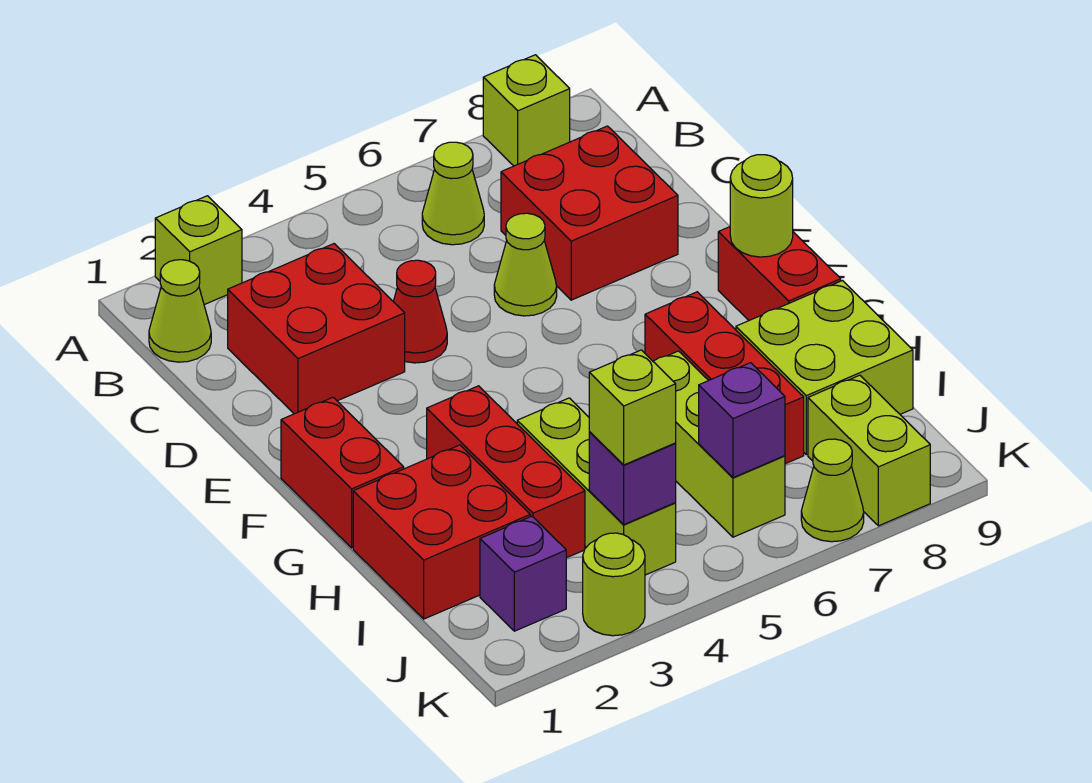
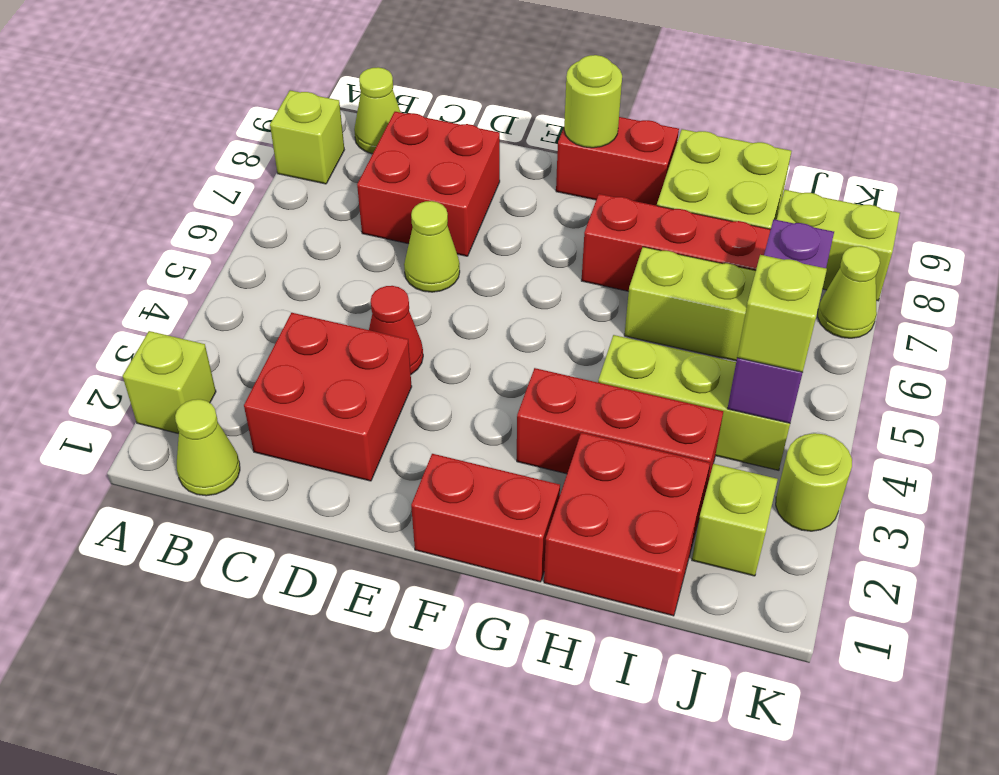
lime 1x1 cone [422,142,484,245] -> lime 1x1 cone moved to [354,67,400,154]
purple 1x1 brick [480,516,566,631] -> lime 1x1 brick [692,464,778,576]

